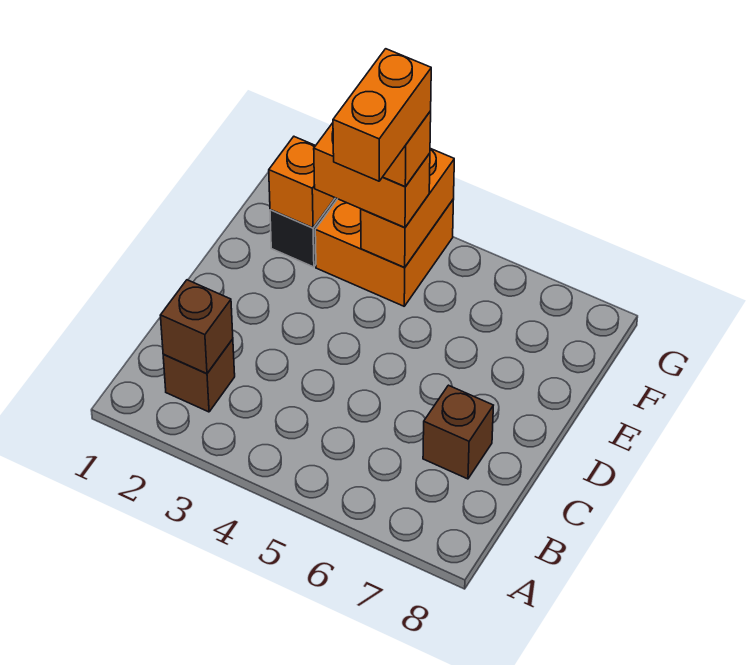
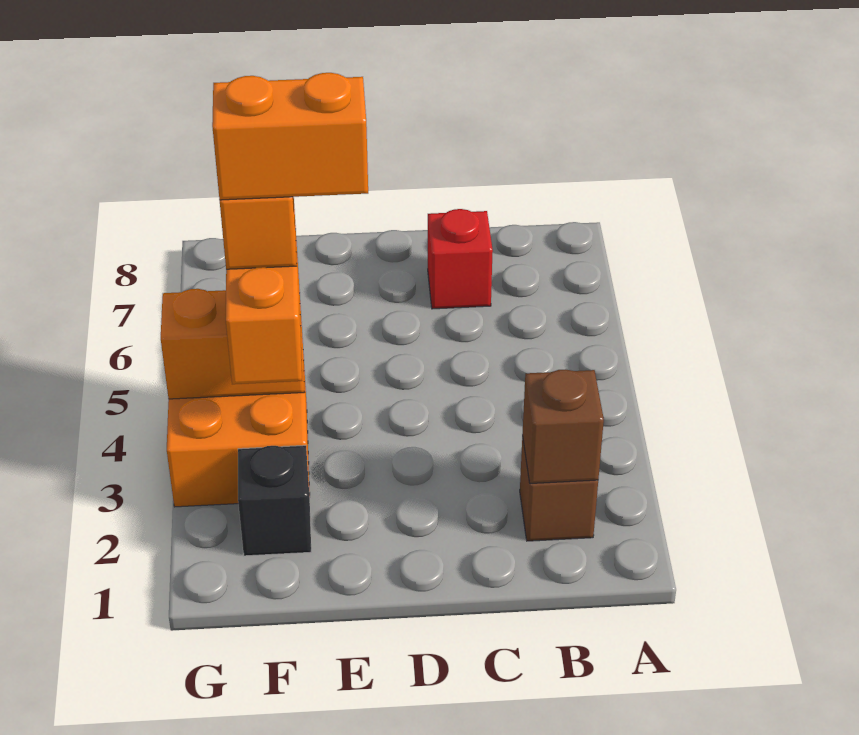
brown 1x1 brick [423,385,493,479] -> red 1x1 brick [428,209,493,309]
orange 1x1 brick [269,137,335,228] -> none

